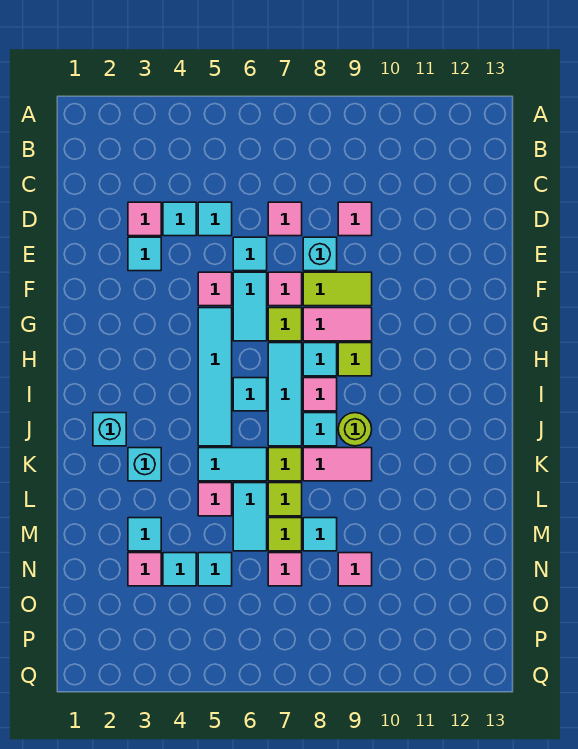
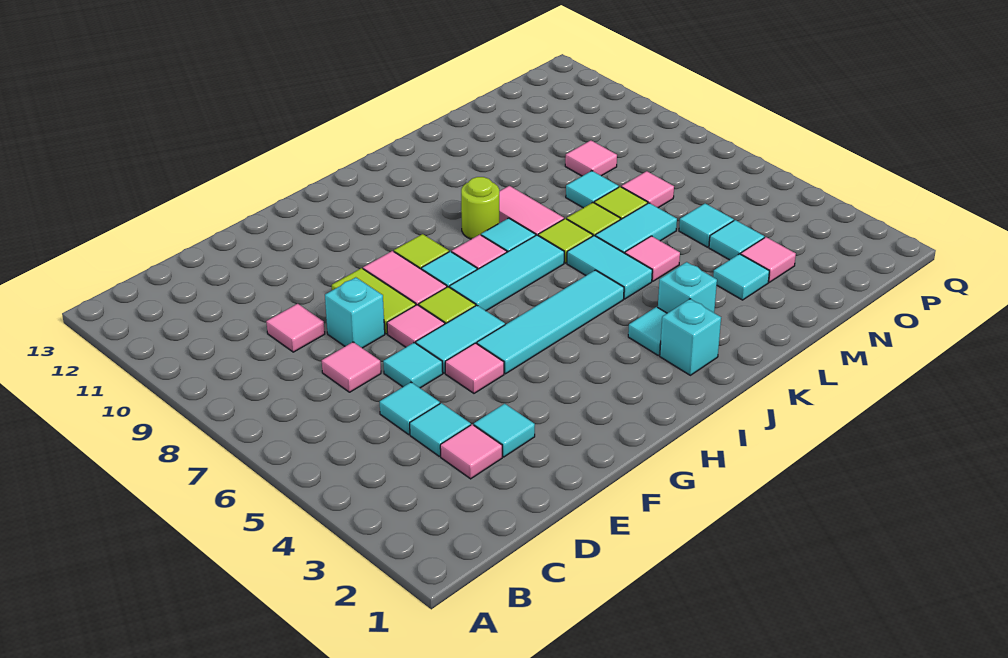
cyan 1x1 tile [233,378,267,411] -> cyan 1x1 tile moved to [628,307,667,355]

